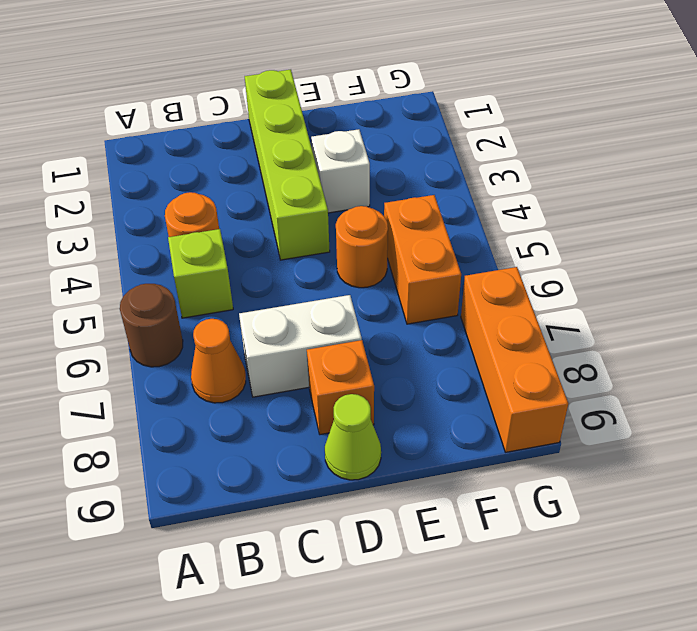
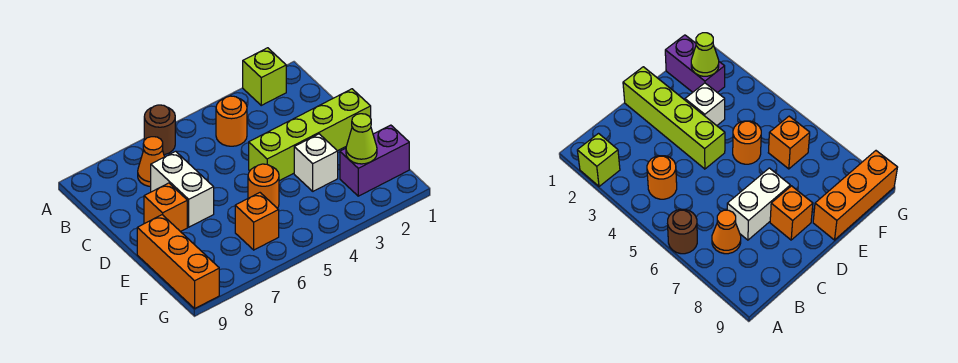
lime 1x1 brick [168,229,233,318] -> lime 1x1 brick moved to [243,48,286,105]
lime 1x1 cone [325,394,381,480] -> lime 1x1 cone moved to [346,114,377,164]
none -> purple 1x2 brick [340,125,409,196]
orange 1x2 brick [384,195,461,324] -> orange 1x1 brick [235,193,279,250]
orange 1x3 brick [461,267,568,452] -> orange 1x3 brick turned to [137,215,219,308]

